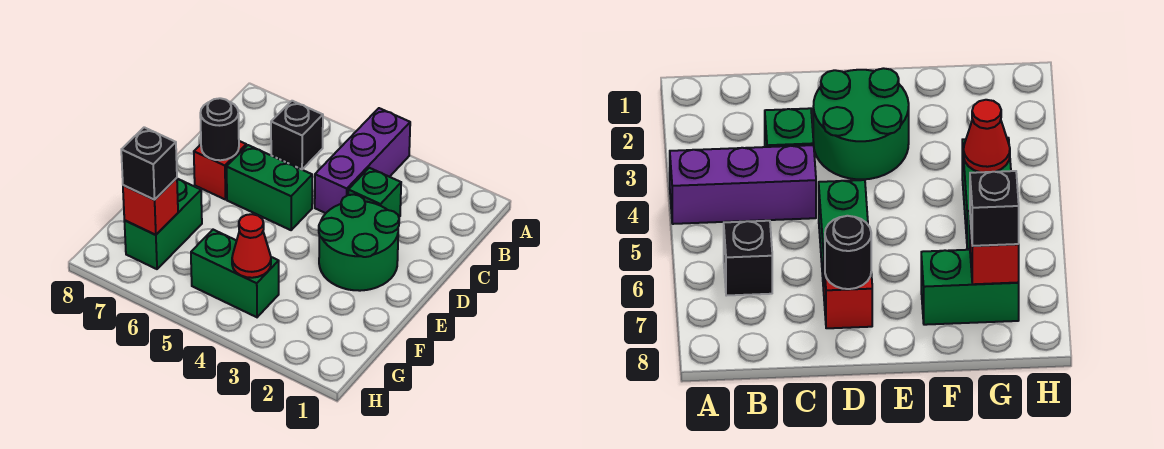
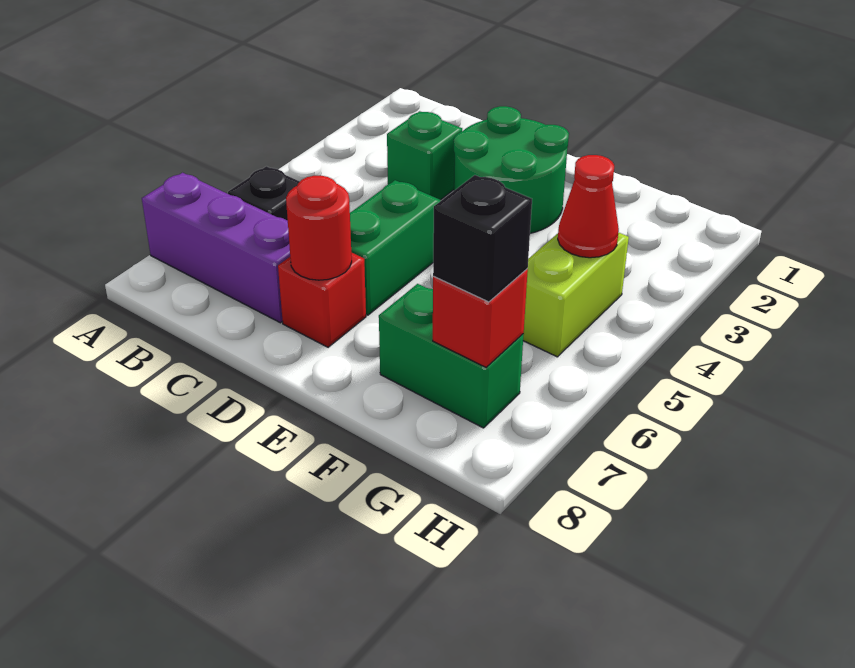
purple 1x3 brick [315,108,410,213] -> purple 1x3 brick moved to [142,173,290,323]
black 1x1 round brick [200,98,239,160] -> red 1x1 round brick [286,176,352,280]
green 1x2 brick [191,230,279,317] -> lime 1x2 brick [523,232,629,357]

